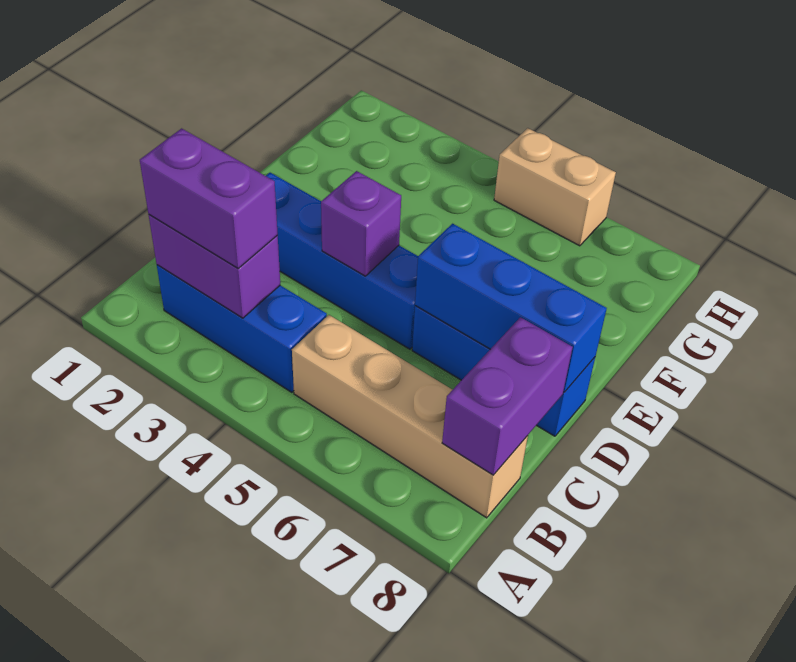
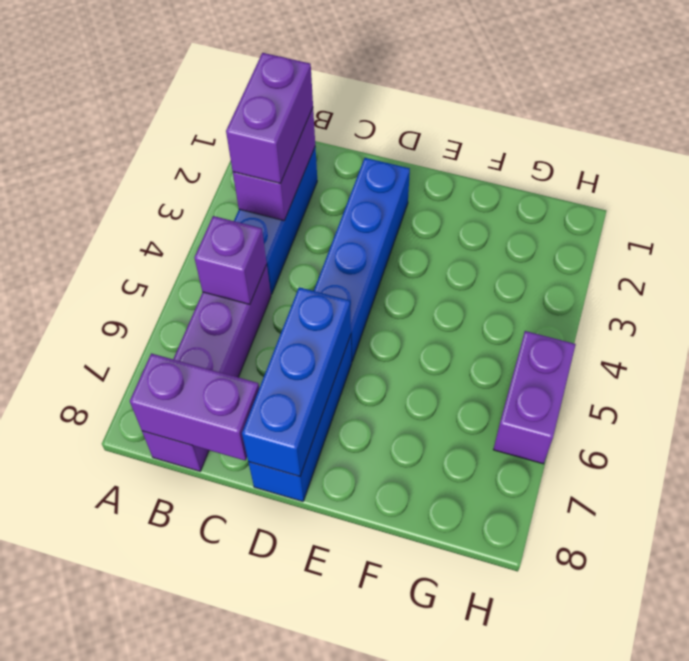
tan 1x4 brick [292,315,528,518] -> purple 1x4 brick [142,265,271,471]
purple 1x1 brick [321,171,401,276] -> purple 1x1 brick moved to [194,216,267,305]
tan 1x2 brick [494,128,616,246] -> purple 1x2 brick [493,331,576,464]

